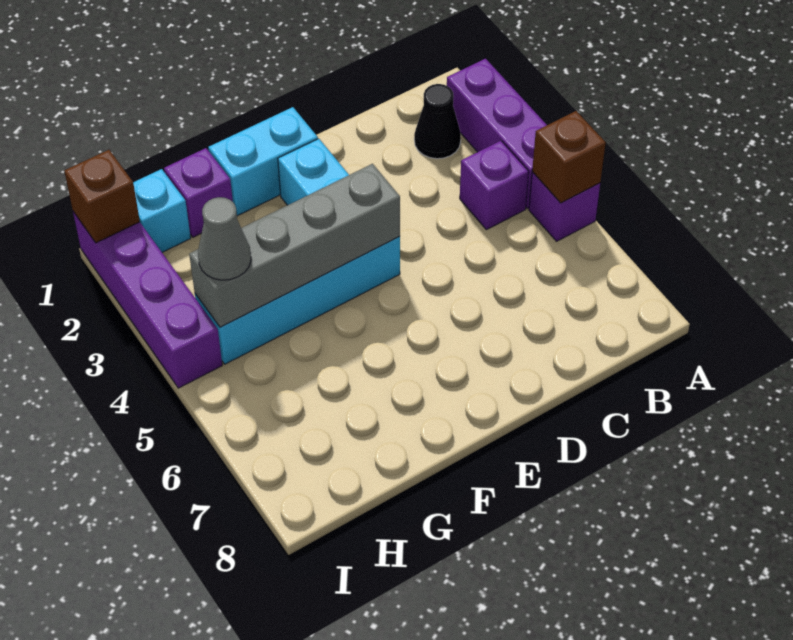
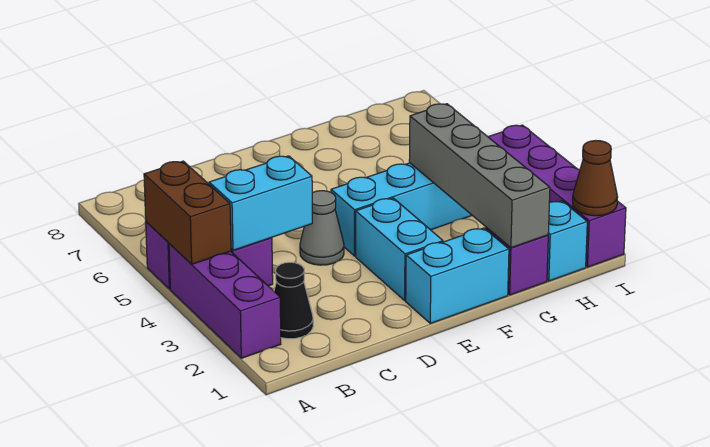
brown 1x1 brick [532,111,606,203] -> brown 1x2 brick [144,161,231,264]
none -> cyan 1x2 brick [209,156,312,250]
grey 1x4 brick [189,164,400,327] -> grey 1x4 brick turned to [409,104,550,248]
grey 1x1 cone [198,197,251,280] -> grey 1x1 cone moved to [300,191,344,265]
brown 1x1 brick [64,150,140,243] -> brown 1x1 cone [573,141,618,216]

